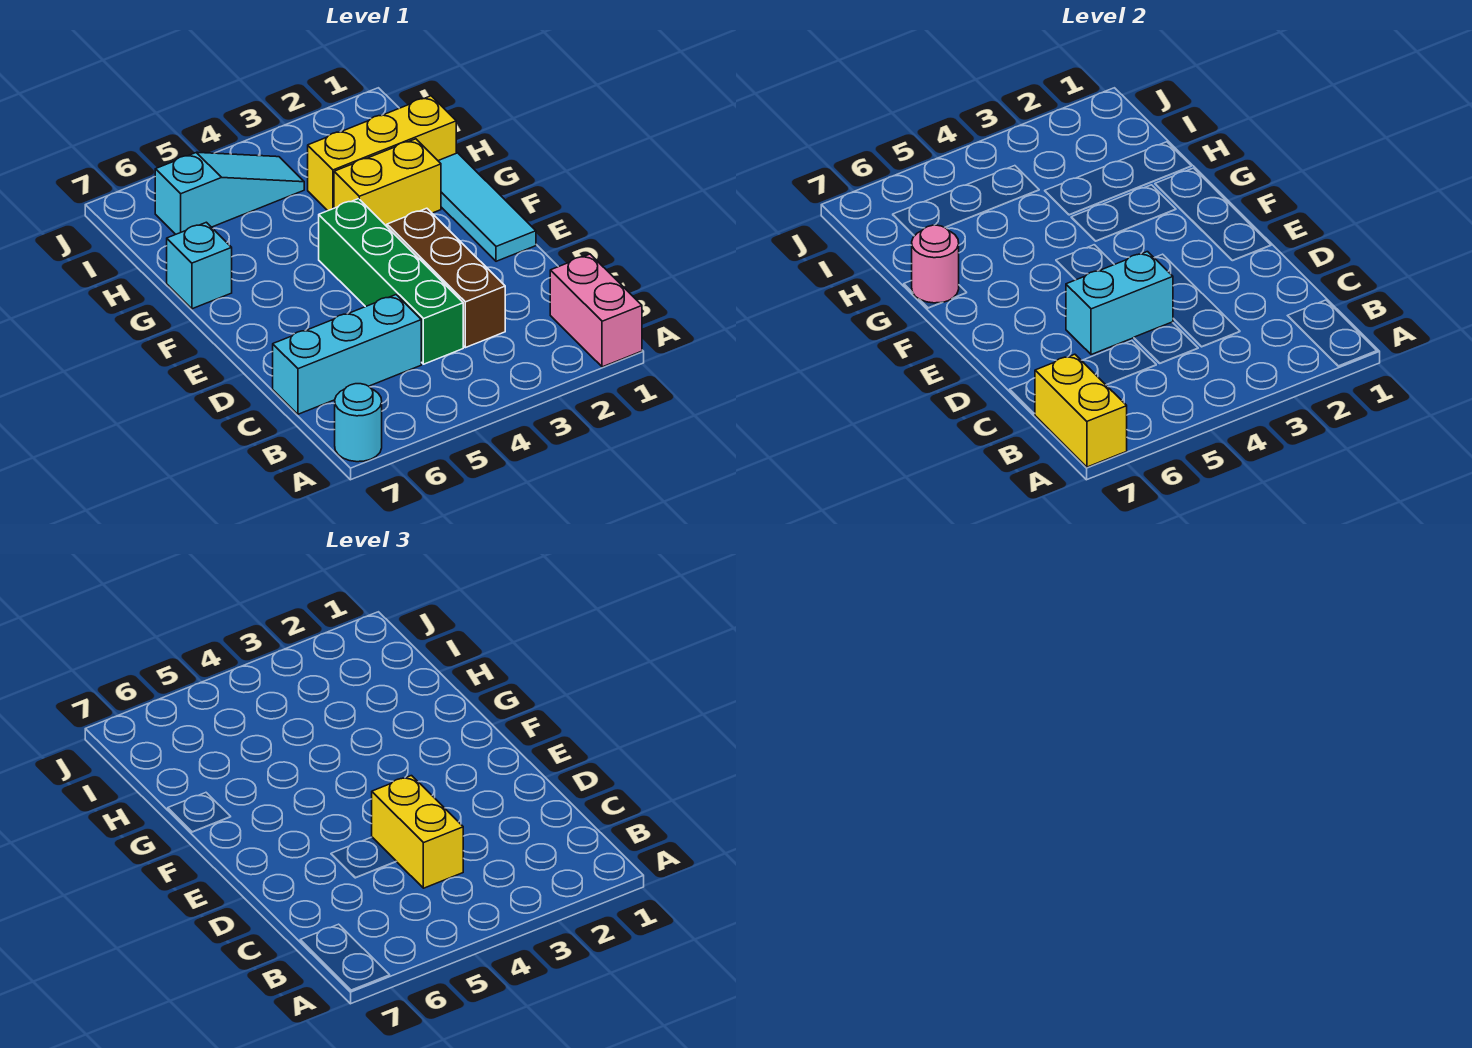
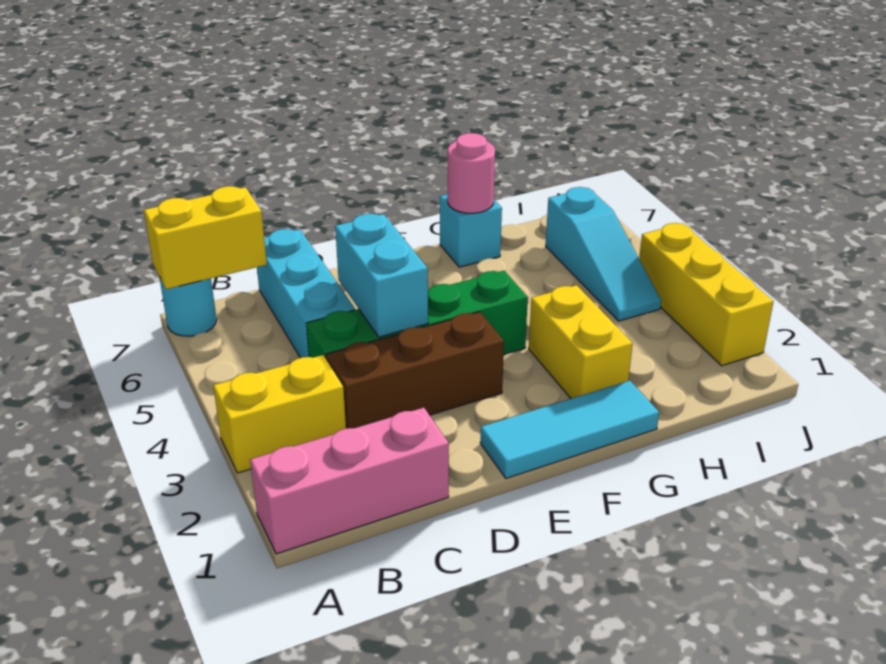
pink 1x2 brick [550,254,642,367] -> pink 1x3 brick [250,408,449,554]
yellow 1x2 brick [372,776,463,888] -> yellow 1x2 brick moved to [213,355,346,473]
yellow 1x3 brick [308,96,456,211] -> yellow 1x3 brick moved to [639,223,774,366]

